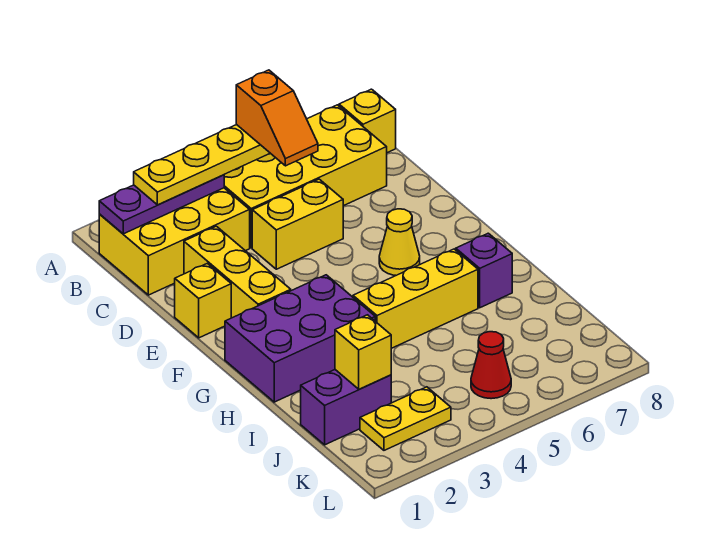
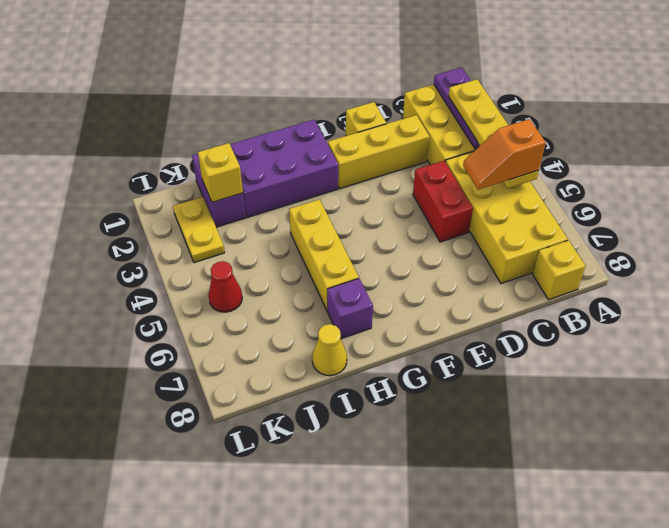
yellow 1x2 brick [252,179,343,269] -> red 1x2 brick [413,161,473,242]
yellow 1x1 cone [379,209,420,275] -> yellow 1x1 cone moved to [312,324,347,376]
purple 2x3 brick [225,275,375,402] -> purple 2x3 brick turned to [230,119,338,217]

